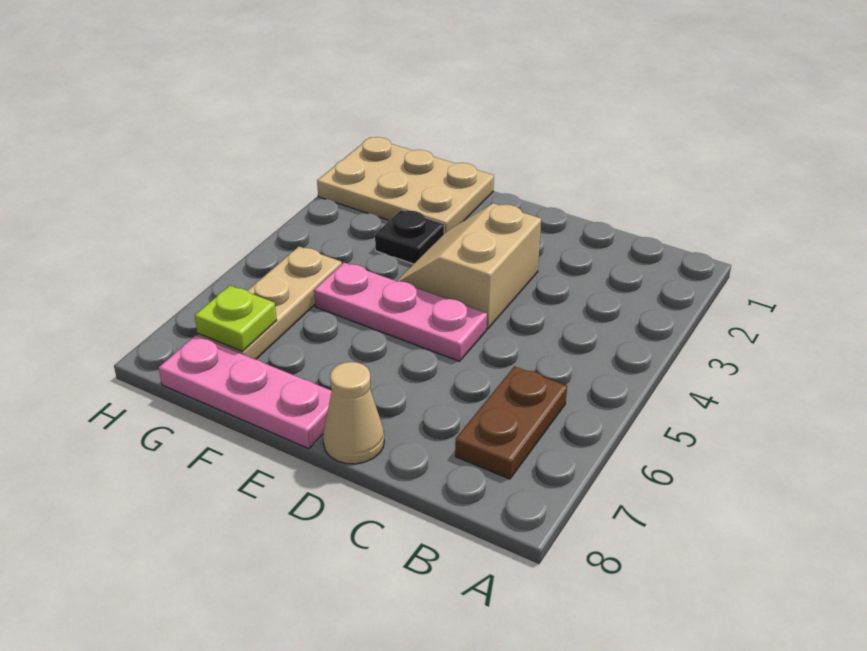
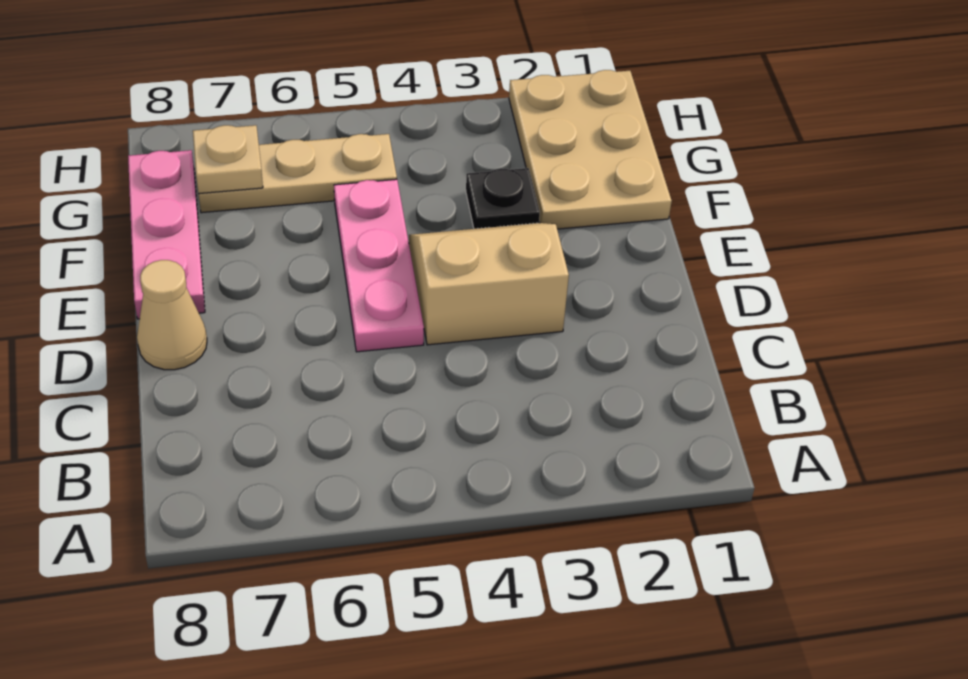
brown 1x2 plate [455,366,567,479] -> none
lime 1x1 plate [195,286,277,351] -> tan 1x1 plate [193,125,263,194]

